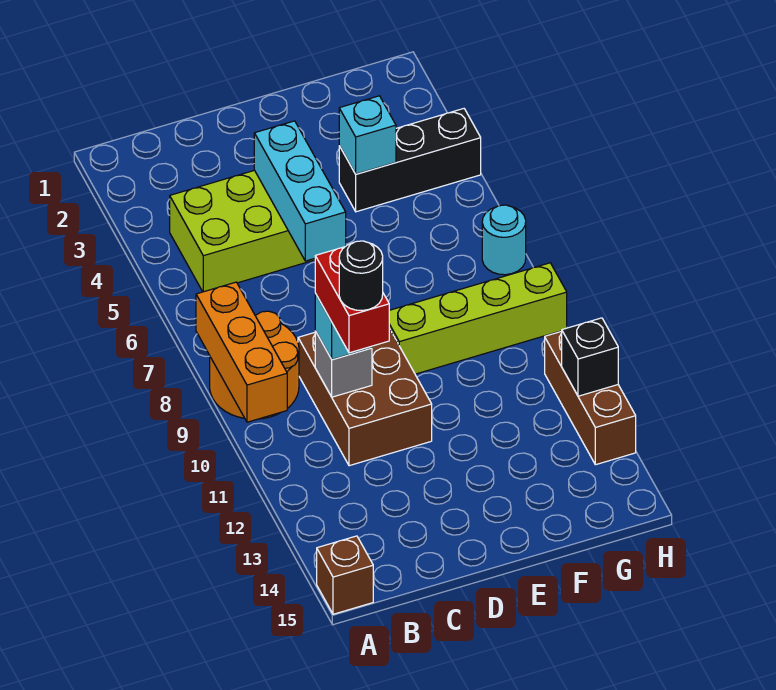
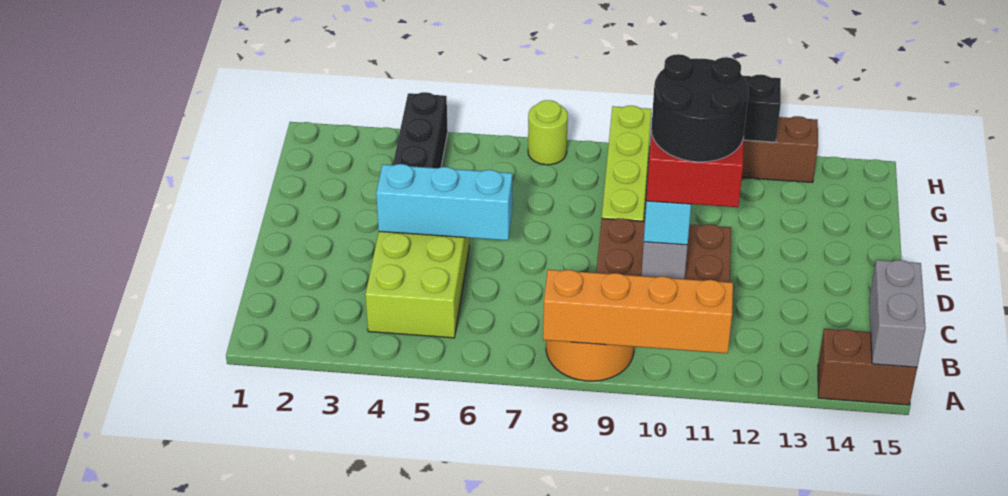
orange 1x3 brick [196,282,287,422] -> orange 1x4 brick [543,270,733,353]
brown 1x1 brick [317,536,373,614] -> brown 1x2 brick [818,329,917,405]
none -> grey 1x2 brick [869,260,926,367]
black 1x1 round brick [339,241,383,311] -> black 2x2 round brick [651,54,749,162]
cyan 1x1 brick [339,96,396,174] -> none
cyan 1x1 round brick [482,205,526,275] -> lime 1x1 round brick [528,100,568,165]

